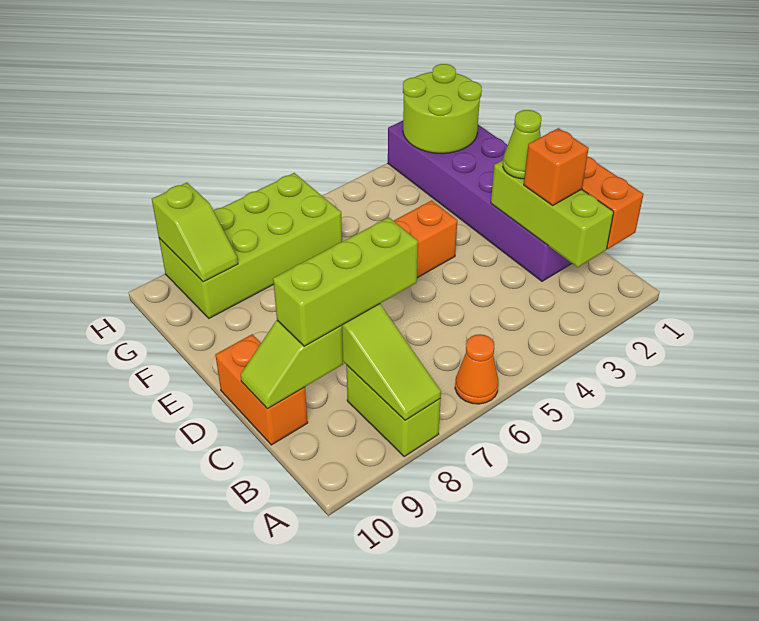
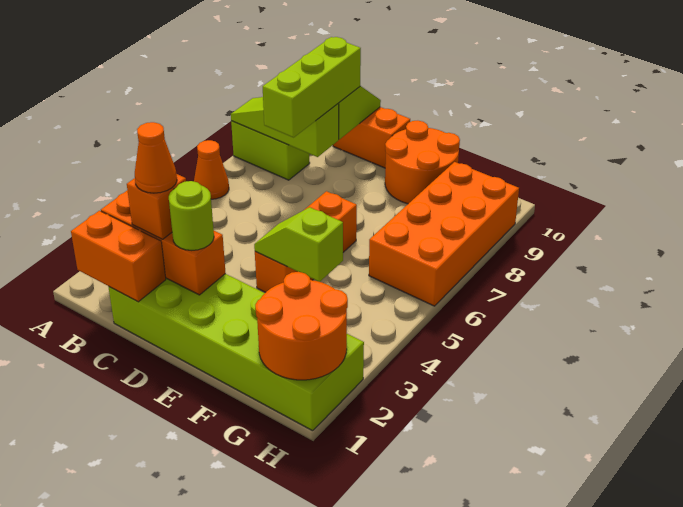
lime 1x3 brick [491,160,614,267] -> orange 1x3 brick [101,190,225,295]
purple 2x6 brick [388,121,572,281] -> lime 2x6 brick [109,274,364,431]
none -> orange 1x1 cone [135,122,177,193]
lime 1x1 cone [503,110,541,179] -> lime 1x1 round brick [169,181,214,250]
none -> orange 2x2 round brick [385,121,460,204]
lime 2x2 round brick [403,64,482,153] -> orange 2x2 round brick [255,272,348,380]
lime 2x4 brick [159,173,342,318] -> orange 2x4 brick [369,162,519,306]
lime 1x2 slope [152,183,238,282] -> lime 1x2 slope moved to [254,207,343,282]

